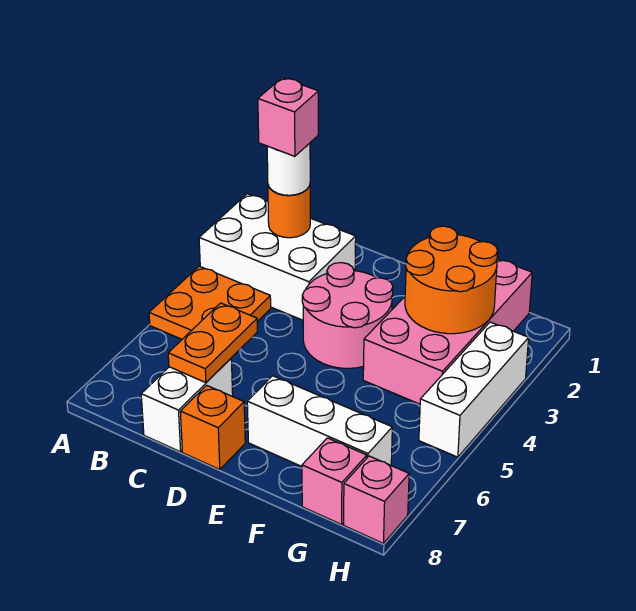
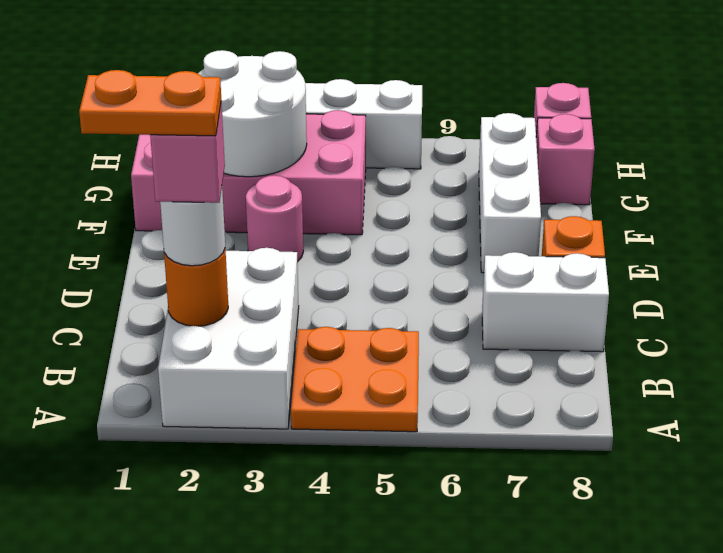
orange 1x2 plate [168,303,257,383] -> orange 1x2 plate moved to [79,70,221,136]
pink 2x2 round brick [302,263,393,368] -> pink 1x1 round brick [246,175,303,262]
orange 2x2 round brick [405,226,498,334] -> white 2x2 round brick [198,50,307,177]

